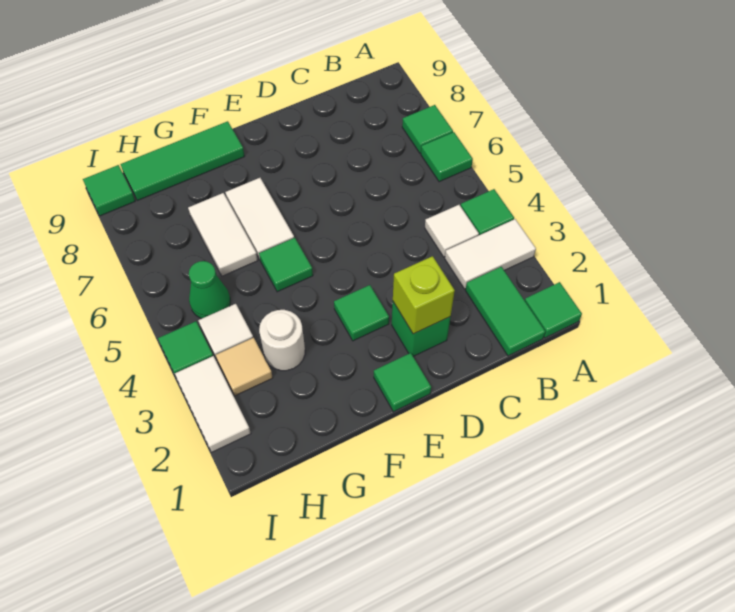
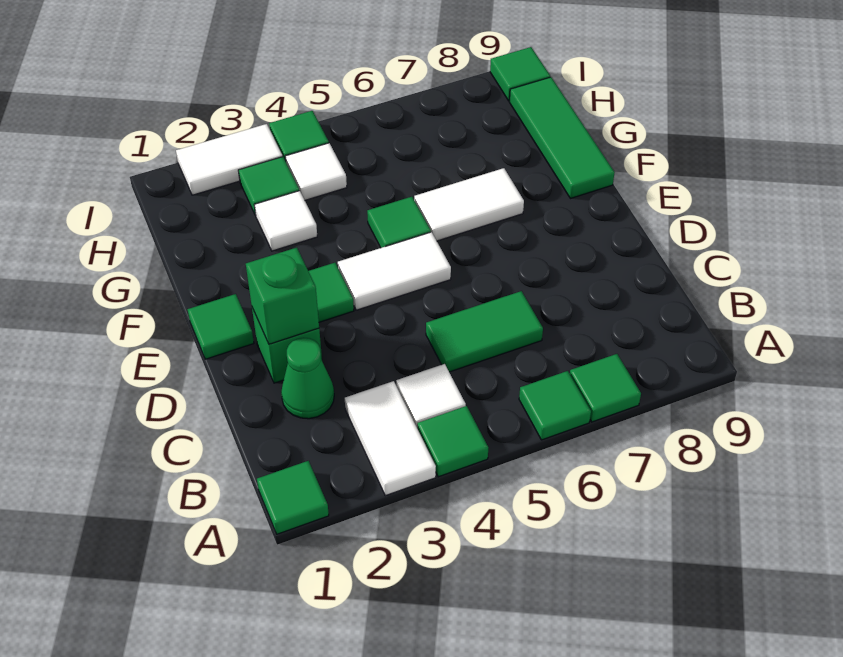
green 1x2 tile [465,267,545,356] -> green 1x2 tile moved to [426,291,543,372]
lime 1x1 brick [393,256,455,334] -> green 1x1 brick [246,248,319,344]
white 1x1 round brick [259,310,305,371] -> white 1x1 tile [255,191,317,251]
white 1x2 tile [188,193,258,276] -> white 1x2 tile moved to [338,232,451,310]
tan 1x1 tile [216,338,273,396] -> green 1x1 tile [238,157,299,215]
green 1x1 cone [189,261,230,319] -> green 1x1 cone moved to [281,338,334,419]

